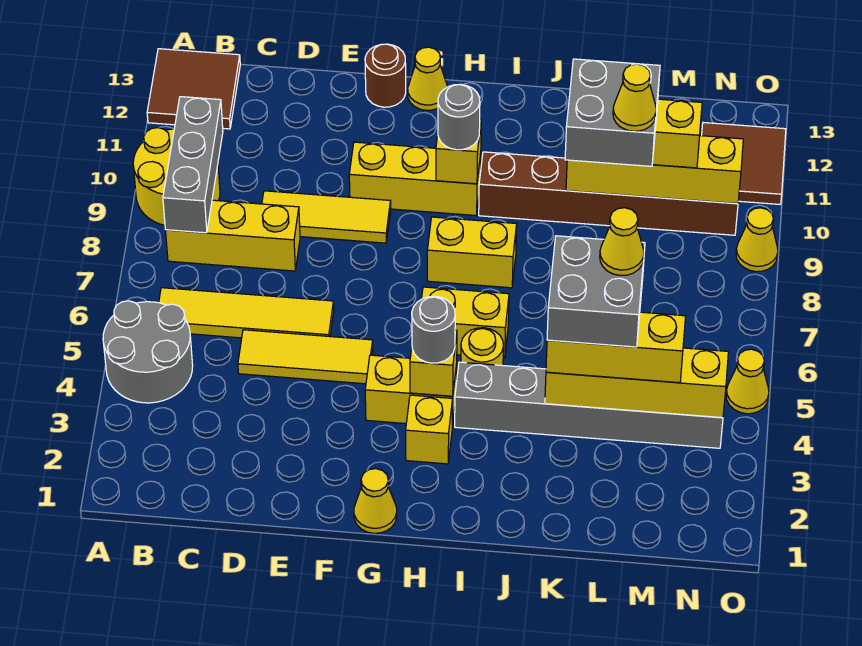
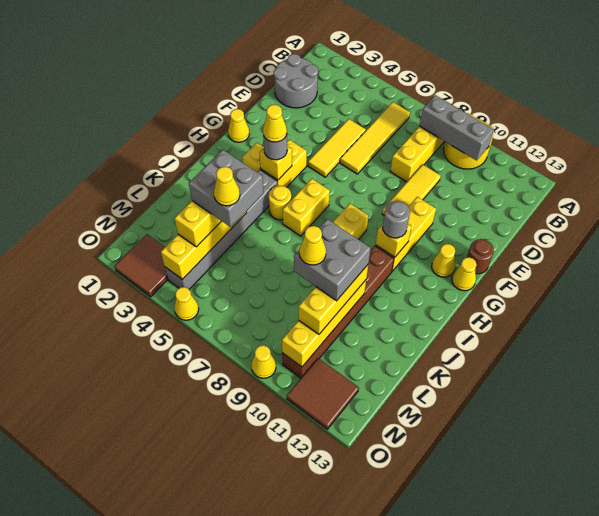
grey 2x2 round brick [103,301,193,403] -> grey 2x2 round brick moved to [274,54,318,108]
brown 2x2 tile [147,49,240,129] -> brown 2x2 tile moved to [114,234,168,297]
none -> yellow 1x1 cone [432,244,455,277]
none -> yellow 1x1 cone [263,104,287,142]

